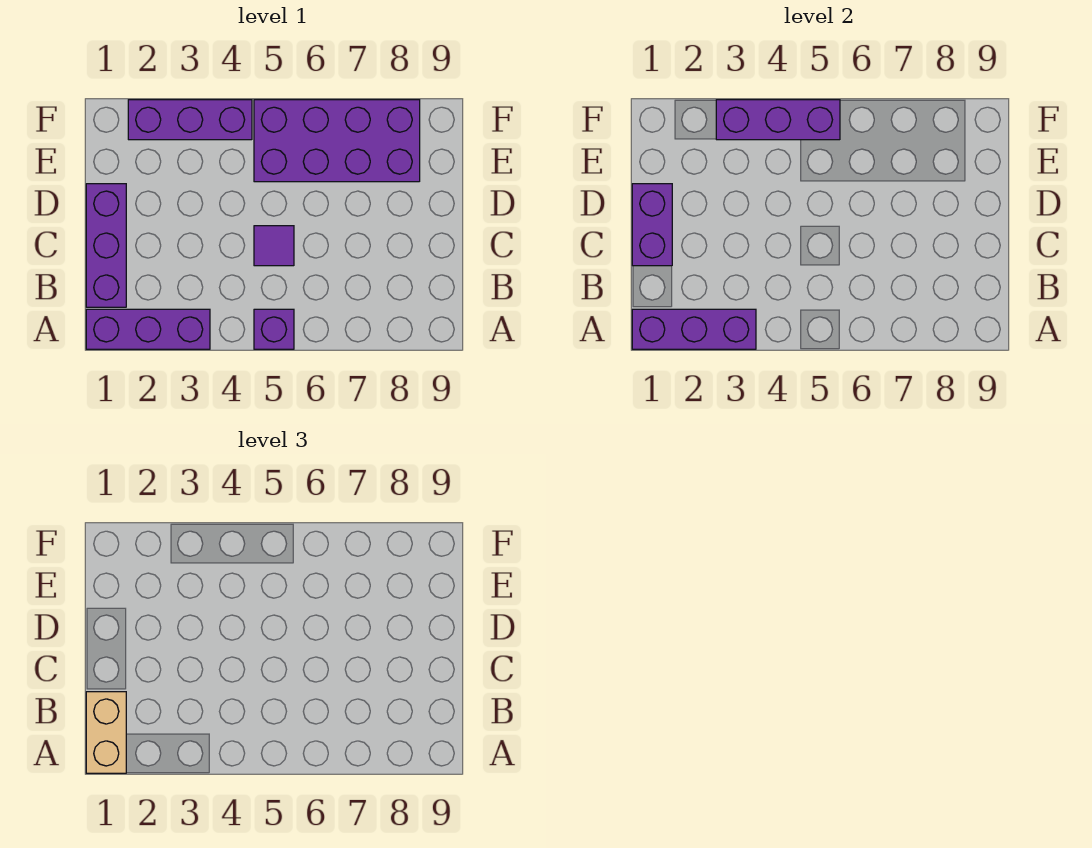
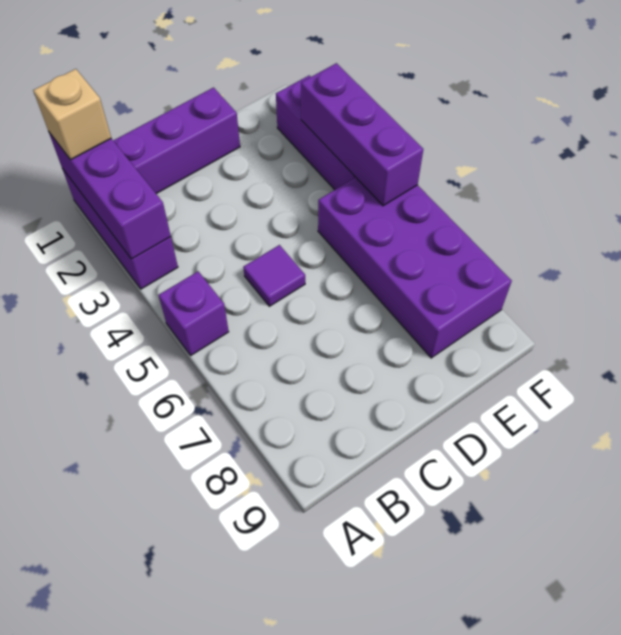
tan 1x2 brick [86,692,126,773] -> tan 1x1 brick [33,69,111,160]
purple 1x2 brick [632,184,672,266] -> none

